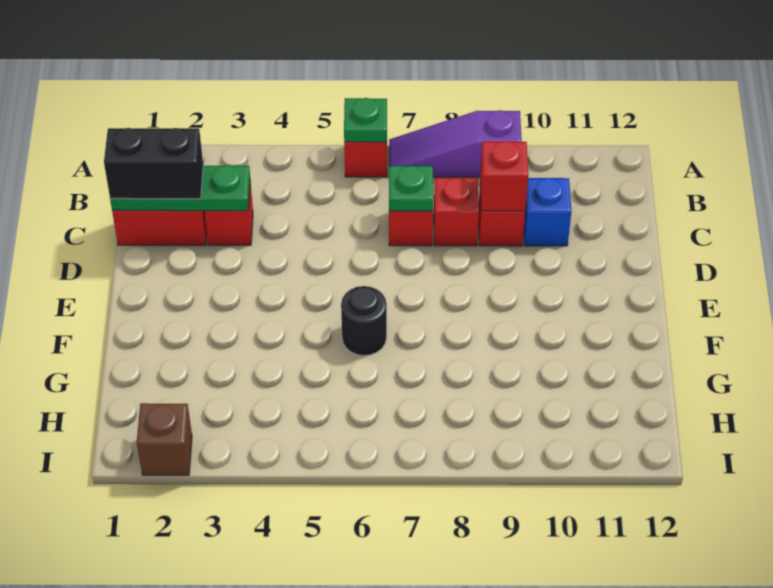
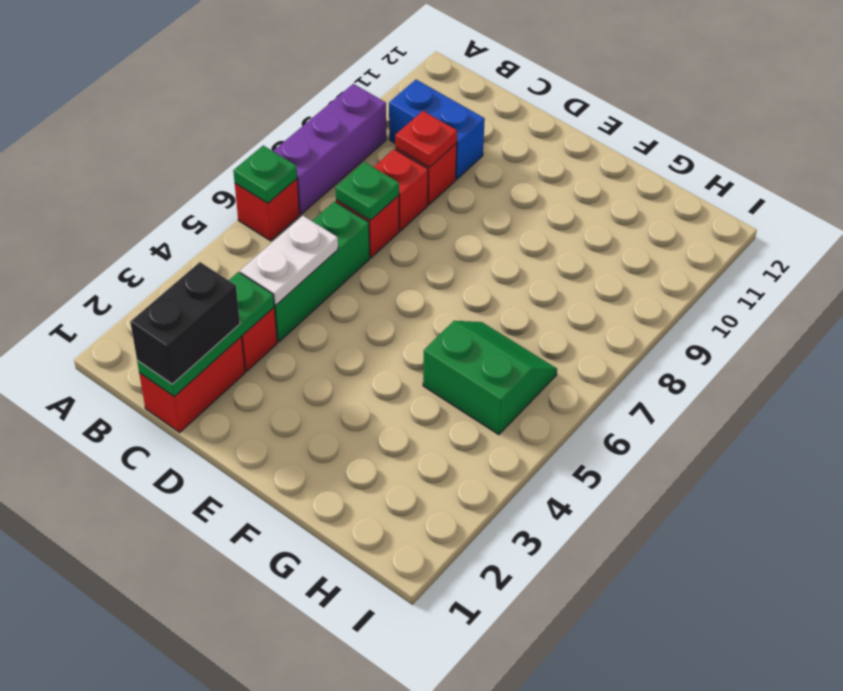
purple 1x3 slope [389,110,522,177] -> purple 1x3 brick [273,84,386,214]
none -> green 1x3 brick [274,201,370,342]
none -> white 1x2 plate [240,216,338,305]
red 1x1 brick [480,141,528,211] -> red 1x1 plate [395,111,457,167]
blue 1x1 brick [524,178,571,246] -> blue 1x2 brick [389,80,485,179]
black 1x1 round brick [341,286,387,356] -> none
none -> green 2x2 slope [423,321,557,435]
brown 1x1 brick [137,403,192,475] -> none

